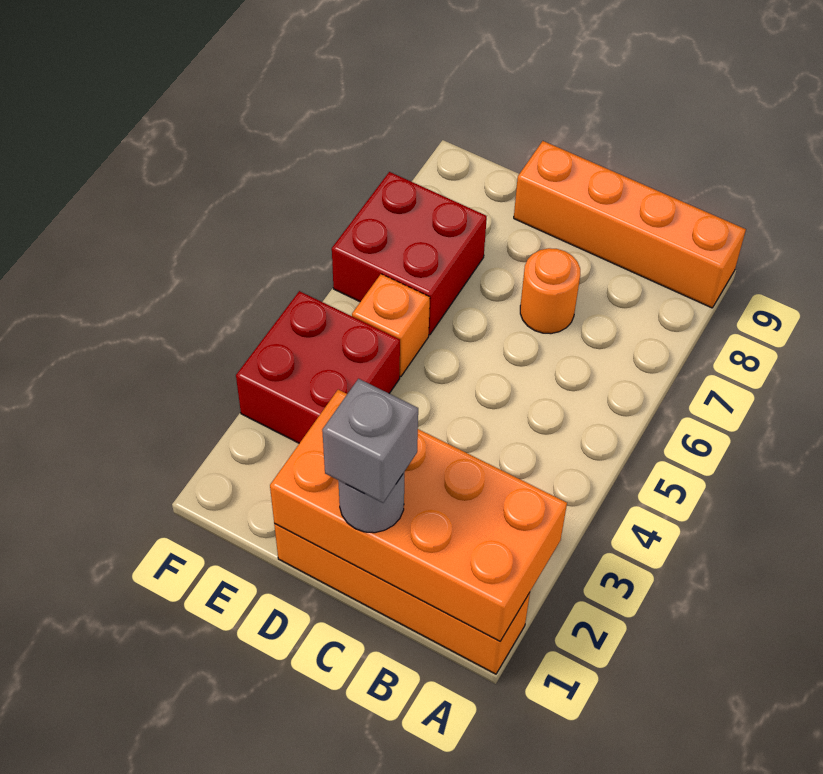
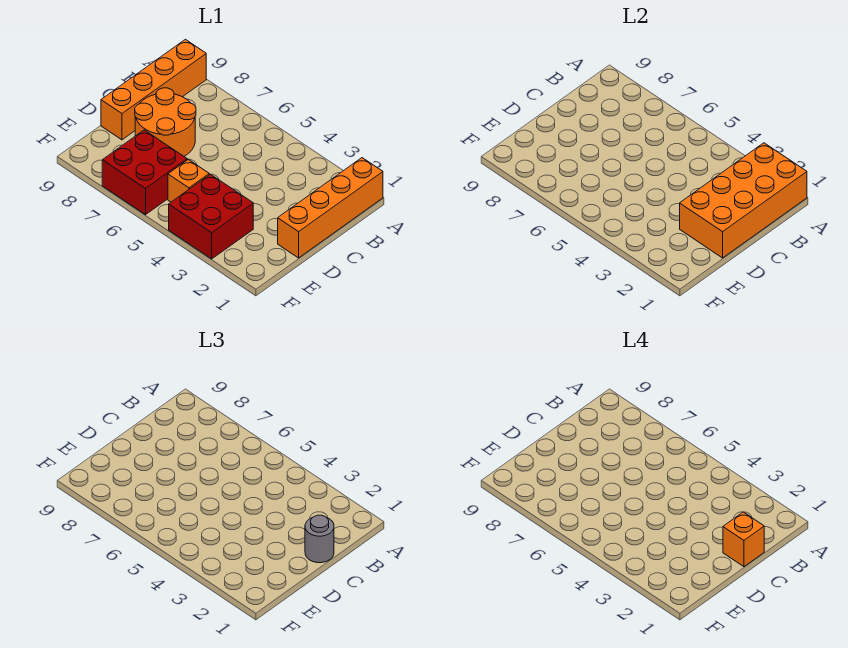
grey 1x1 brick [322,379,418,503] -> orange 1x1 brick [723,512,764,567]
orange 1x1 round brick [520,248,580,334] -> orange 2x2 round brick [135,88,196,156]

